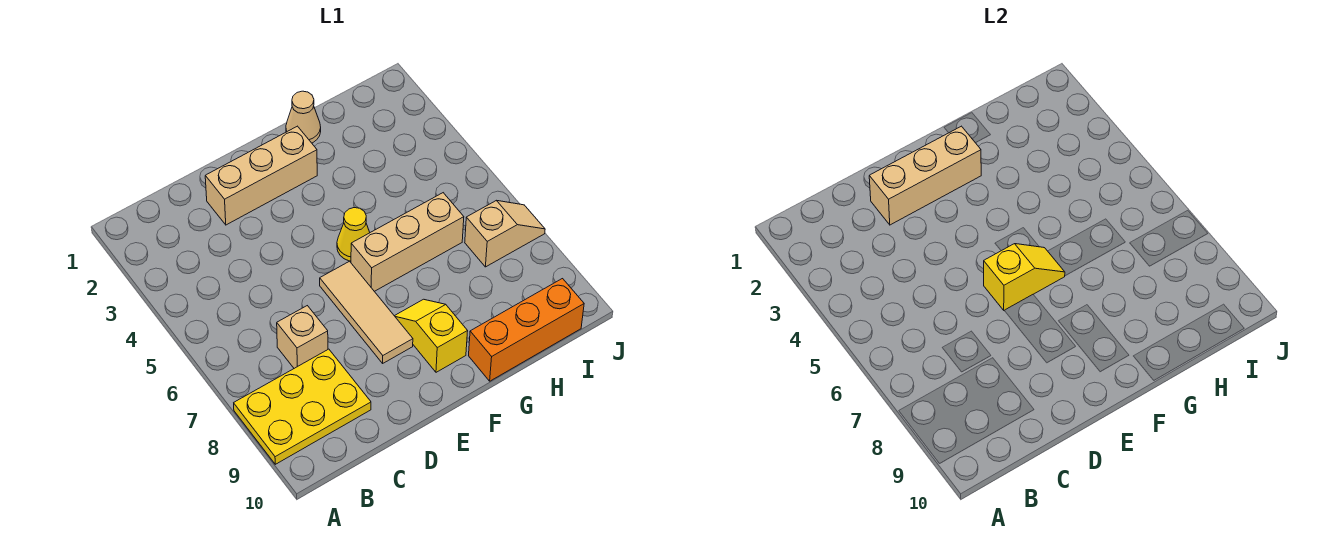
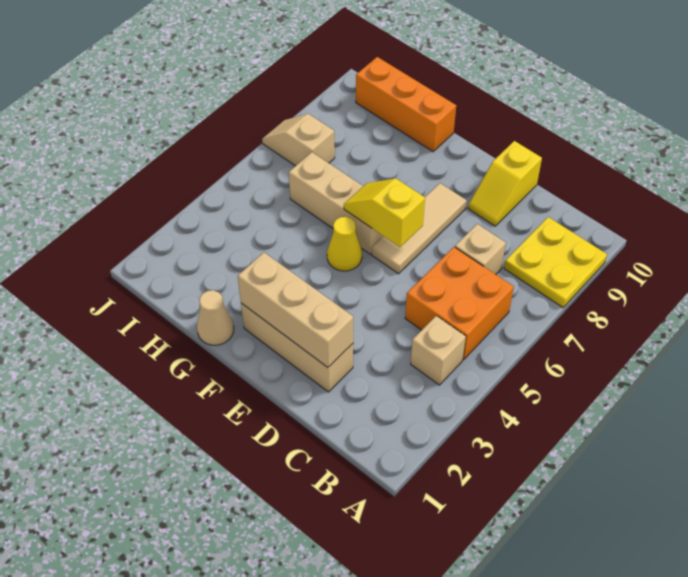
yellow 2x3 plate [234,349,371,464] -> yellow 2x2 plate [504,217,607,307]
none -> tan 1x1 brick [411,316,466,385]
none -> orange 2x2 brick [405,247,514,360]
yellow 1x2 slope [395,299,468,372] -> yellow 1x2 slope moved to [468,141,542,226]

